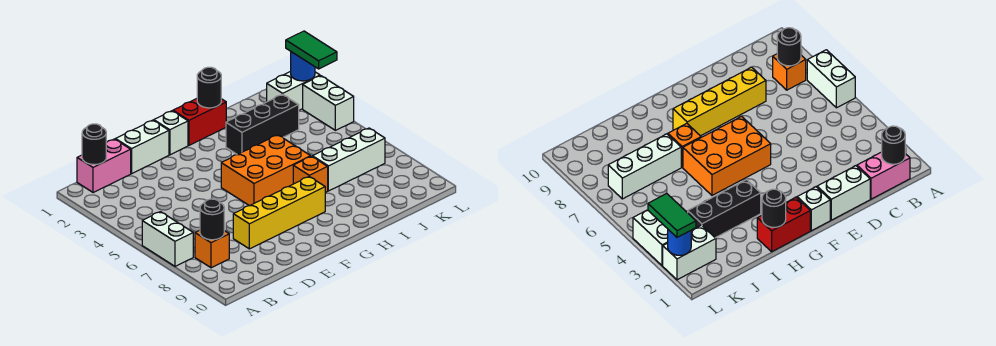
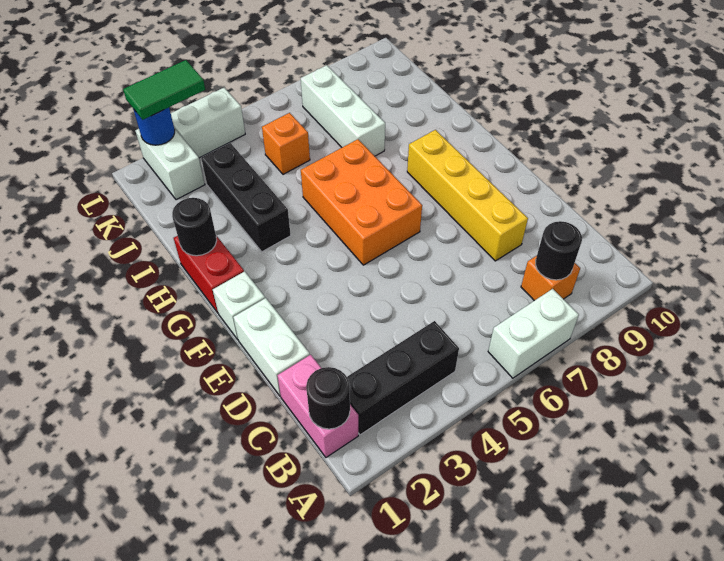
none -> black 1x3 brick [347,321,459,435]
orange 1x1 brick [293,156,328,193] -> orange 1x1 brick moved to [262,113,310,174]

